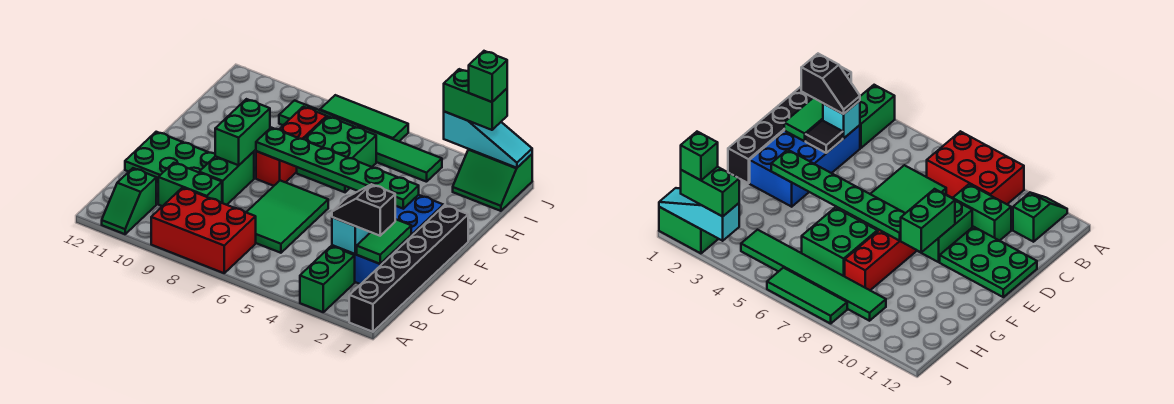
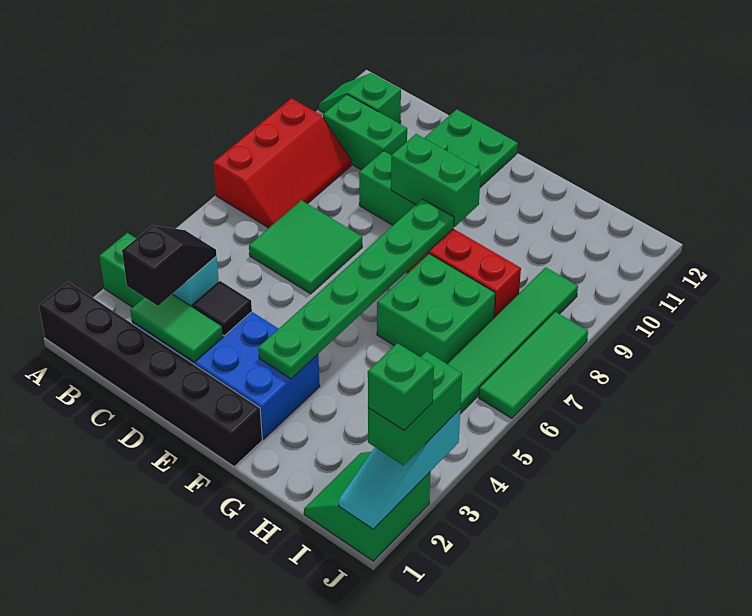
red 2x3 brick [151,188,256,273] -> red 2x3 slope [213,98,351,228]
green 2x3 tile [246,181,328,253] -> green 2x2 tile [249,200,362,294]
green 1x2 brick [158,163,222,206] -> green 1x2 brick turned to [323,94,407,170]

